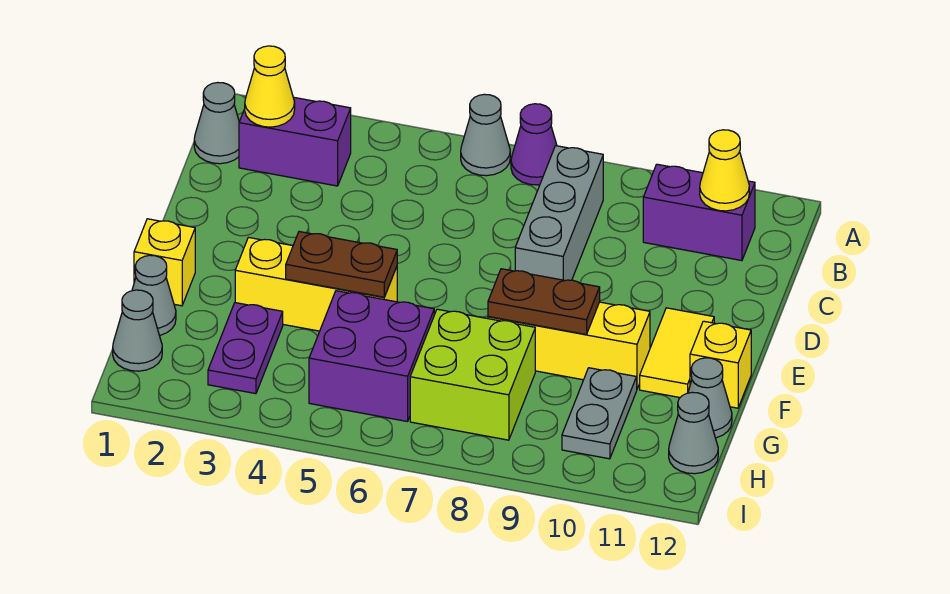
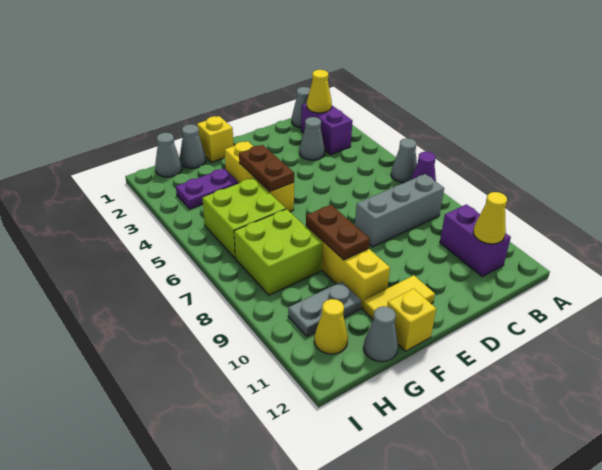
purple 2x2 brick [309,291,434,422] -> lime 2x2 brick [202,178,286,258]
none -> yellow 1x1 cone [314,299,348,354]
grey 1x1 cone [669,392,718,474] -> grey 1x1 cone moved to [299,117,325,160]

